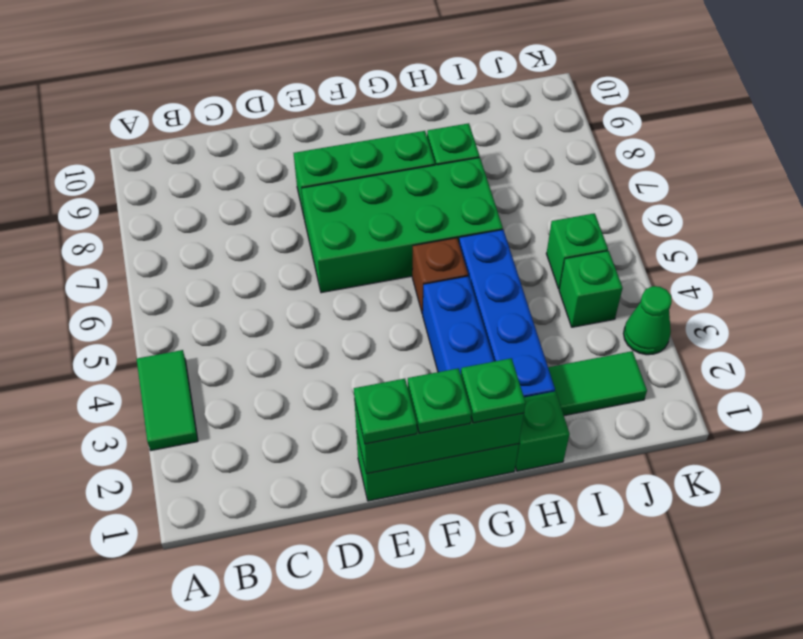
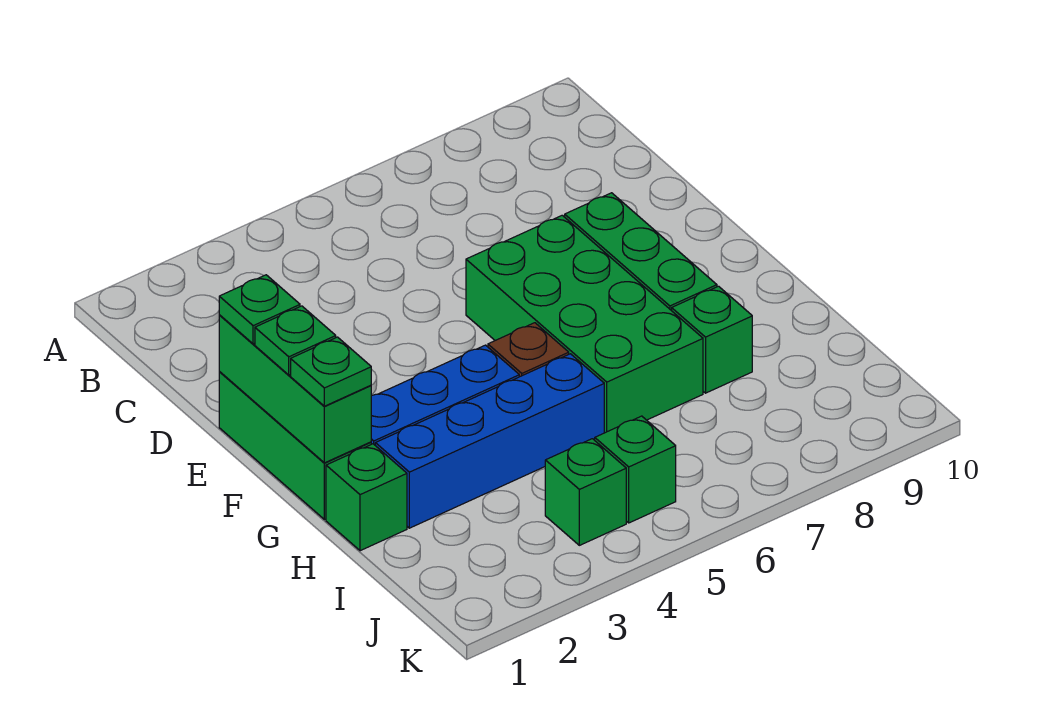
green 1x2 tile [137,350,198,450] -> none
green 1x2 tile [548,351,647,416] -> none
green 1x1 cone [624,286,672,355] -> none

